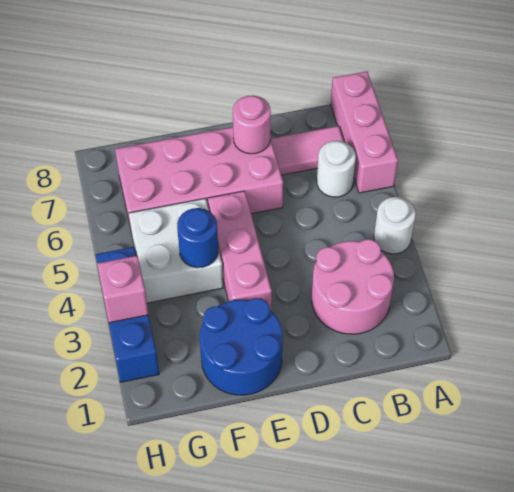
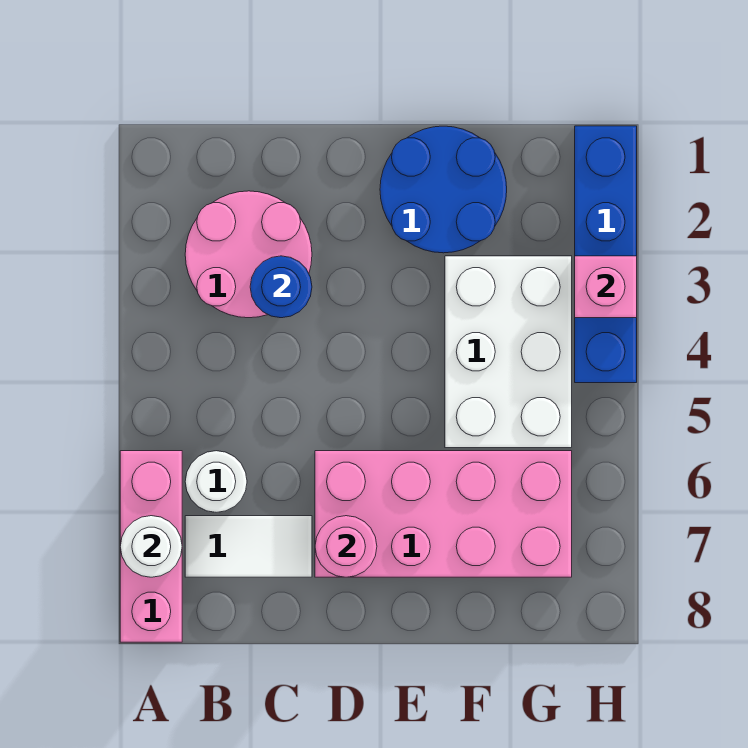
white 1x1 round brick [374,197,416,254] -> white 1x1 round brick moved to [120,516,182,577]
pink 1x2 tile [271,126,344,175] -> white 1x2 tile [185,516,312,577]
pink 1x3 brick [208,191,272,310] -> none
white 2x2 brick [129,198,223,303] -> white 2x3 brick [445,256,572,448]
blue 1x1 round brick [177,208,218,268] -> blue 1x1 round brick moved to [250,256,312,318]
blue 1x3 brick [96,247,159,382] -> blue 1x4 brick [575,126,637,383]

